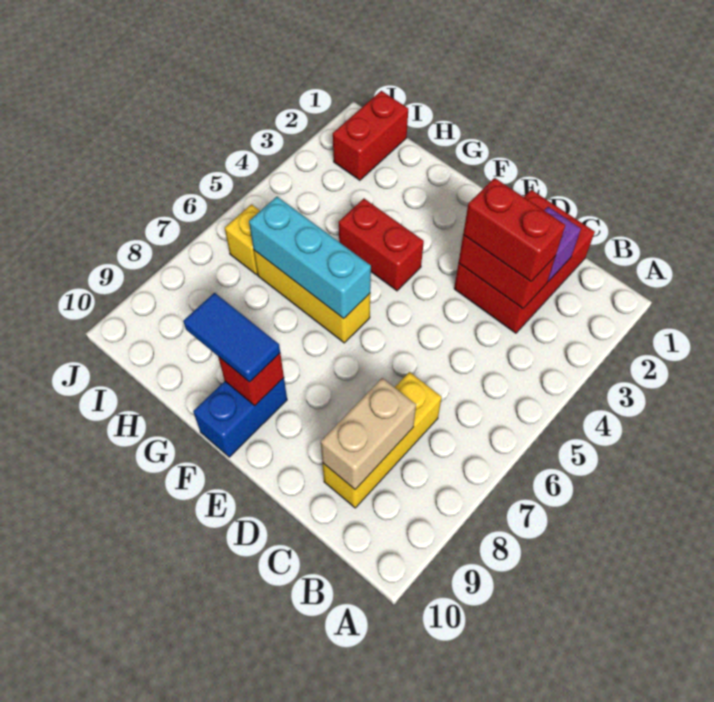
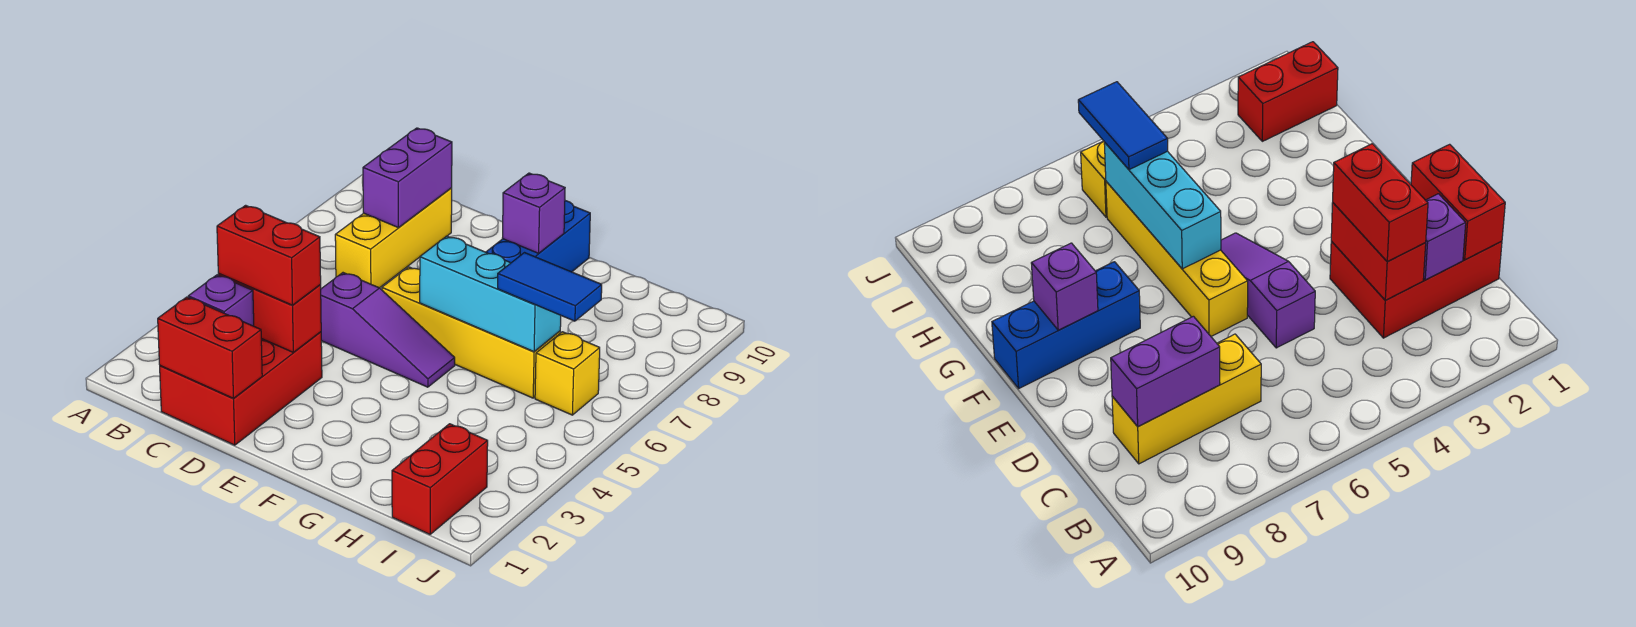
tan 1x2 brick [321,378,416,490] -> purple 1x2 brick [363,128,452,227]
none -> purple 1x3 slope [321,273,455,387]
red 1x2 brick [339,199,424,291] -> red 1x2 brick moved to [158,297,262,398]
yellow 1x3 brick [254,250,370,343] -> yellow 1x4 brick [382,267,560,398]
blue 1x2 brick [193,378,287,457] -> blue 1x3 brick [486,201,590,272]
red 1x1 brick [218,354,284,406] -> purple 1x1 brick [502,173,565,253]
blue 1x2 tile [183,293,280,382] -> blue 1x2 tile moved to [498,253,602,321]

